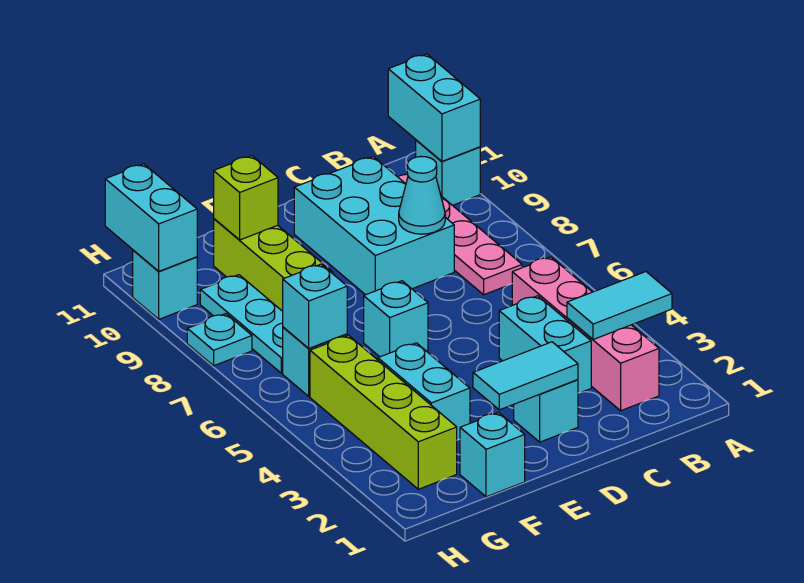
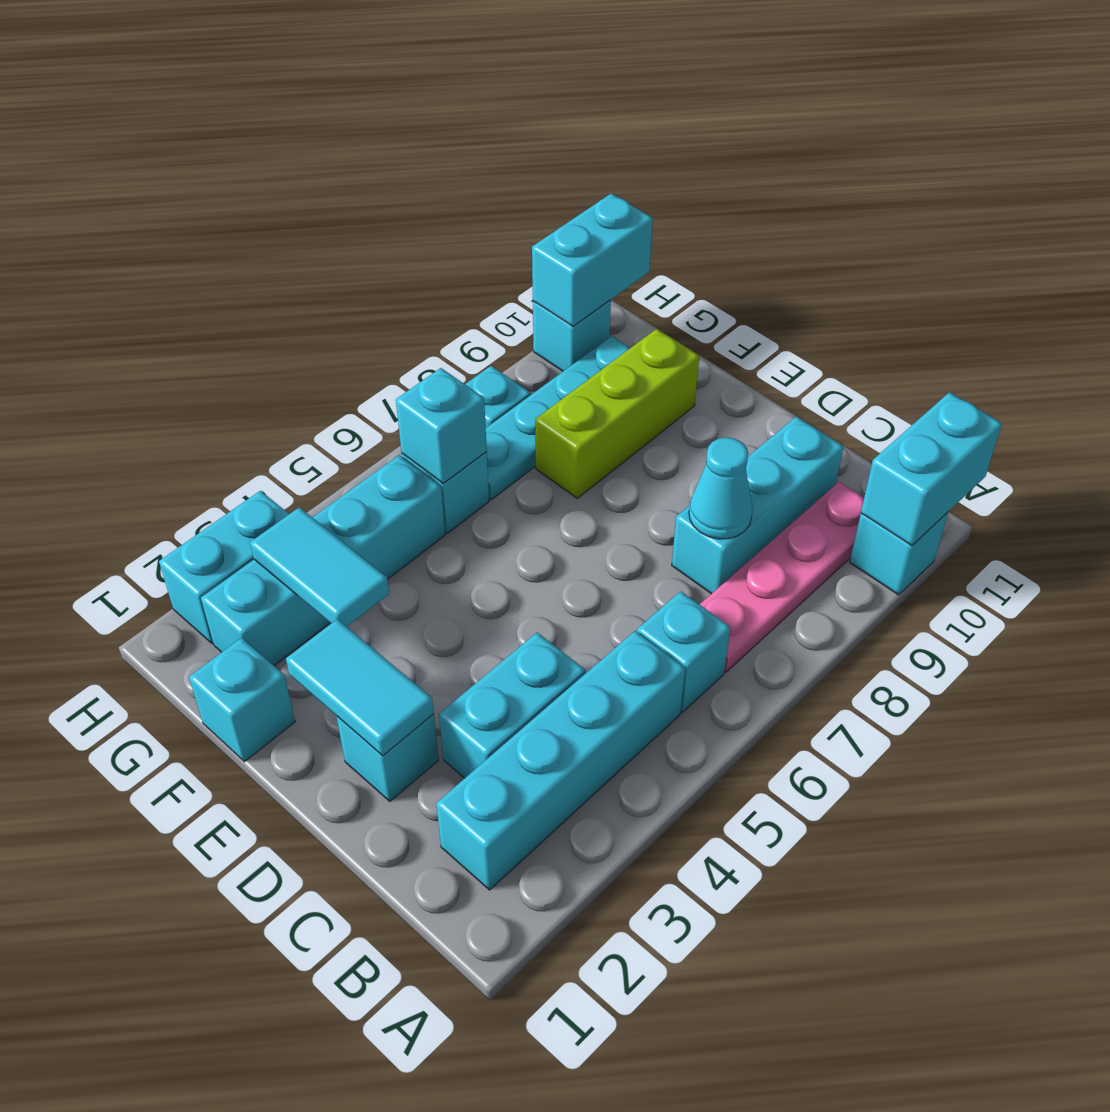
cyan 1x2 tile [567,272,672,340] -> cyan 1x2 tile moved to [250,507,389,627]
pink 1x4 brick [512,257,659,411] -> cyan 1x4 brick [436,631,685,890]
cyan 2x3 brick [294,157,454,295] -> cyan 1x3 brick [672,417,843,594]
cyan 1x1 brick [364,281,428,357] -> cyan 1x1 brick moved to [637,591,731,712]
cyan 1x2 brick [378,343,470,440] -> cyan 1x2 brick moved to [159,491,289,644]
lime 1x1 brick [214,156,278,240] -> none
lime 1x4 brick [310,335,457,489] -> cyan 1x4 brick [201,455,445,666]
cyan 1x3 plate [200,275,283,373] -> cyan 1x4 plate [486,336,630,500]

